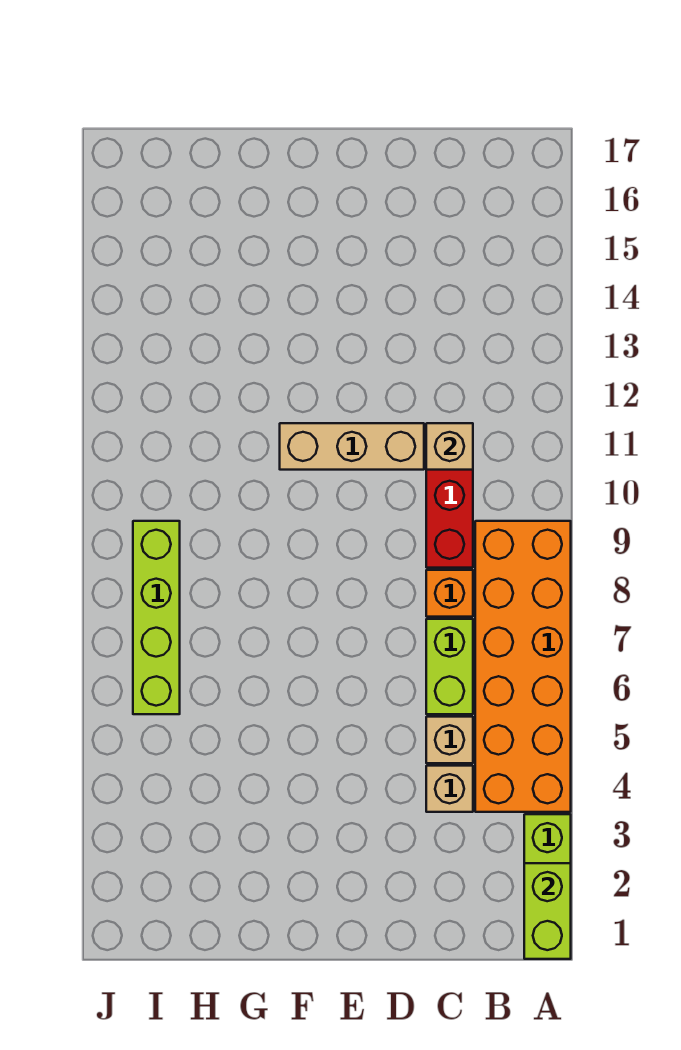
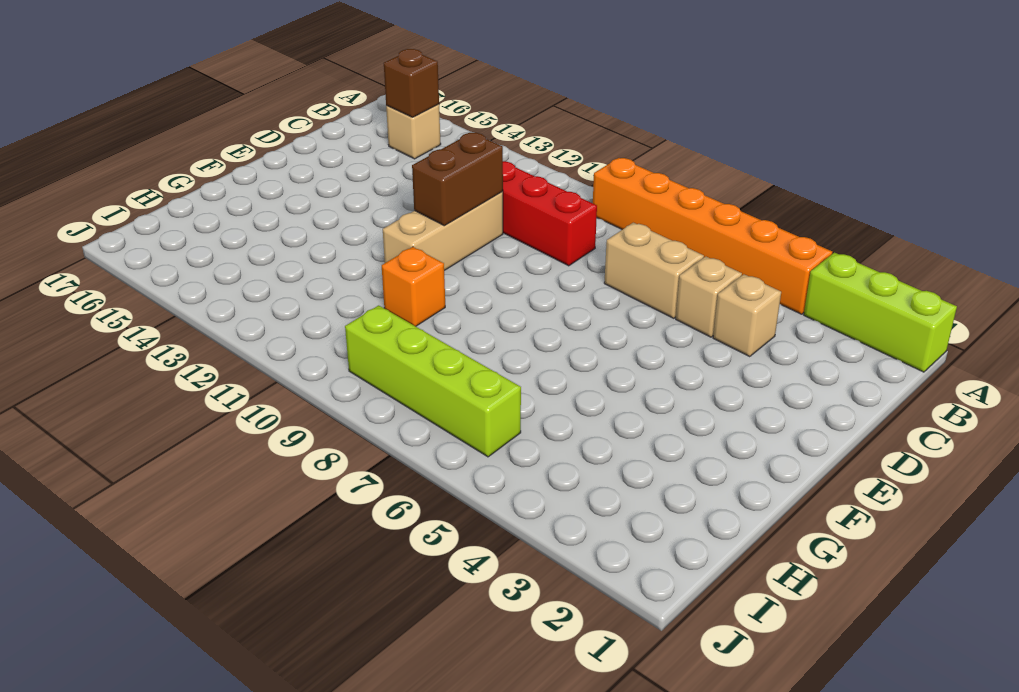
lime 1x2 brick [524,863,571,959] -> none
orange 2x6 brick [475,521,571,812] -> orange 1x6 brick [593,158,832,314]
none -> brown 1x1 brick [384,49,439,117]
lime 1x2 brick [426,619,473,714] -> tan 1x2 brick [604,223,704,318]
orange 1x1 brick [426,570,473,617] -> orange 1x1 brick moved to [382,247,445,326]
tan 1x1 brick [426,423,473,470] -> tan 1x1 brick moved to [386,104,441,159]
none -> brown 1x2 brick [412,133,503,226]

